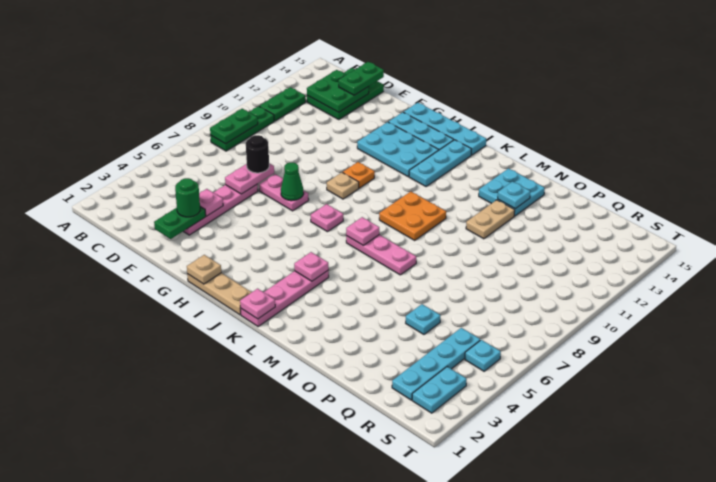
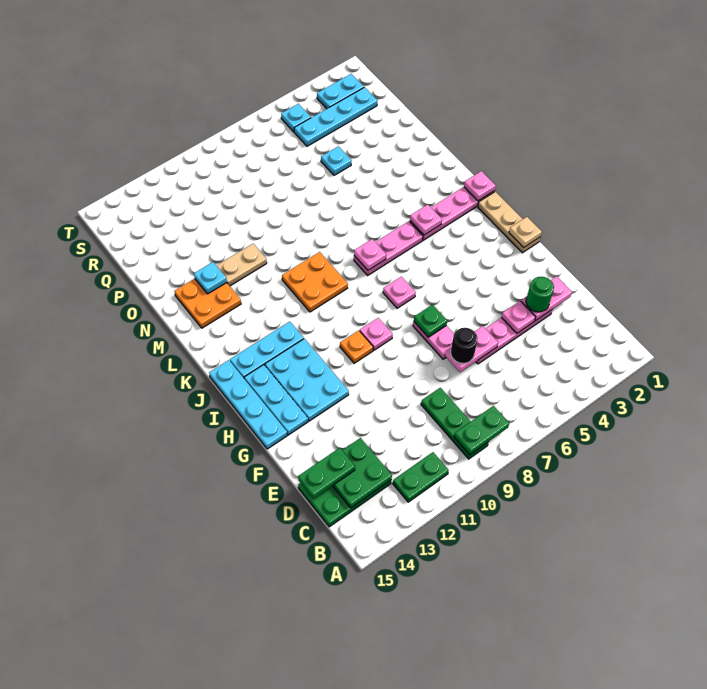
green 1x3 plate [210,106,274,151] -> green 1x3 plate turned to [421,388,488,459]
green 1x2 plate [154,207,206,239] -> pink 1x2 plate [521,276,572,321]
green 1x1 cone [281,163,304,201] -> green 1x1 plate [414,305,447,337]
tan 1x1 plate [327,172,359,199] -> pink 1x1 plate [360,318,393,350]
pink 1x3 plate [346,235,416,275] -> pink 1x3 plate turned to [354,221,423,275]
cyan 2x2 plate [479,168,545,216] -> orange 2x2 plate [175,279,241,328]

